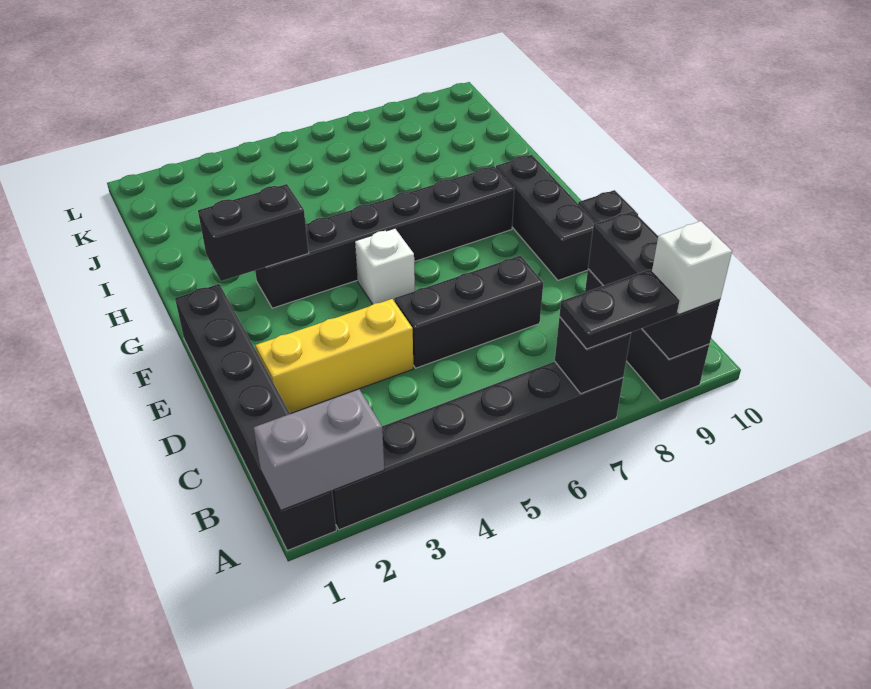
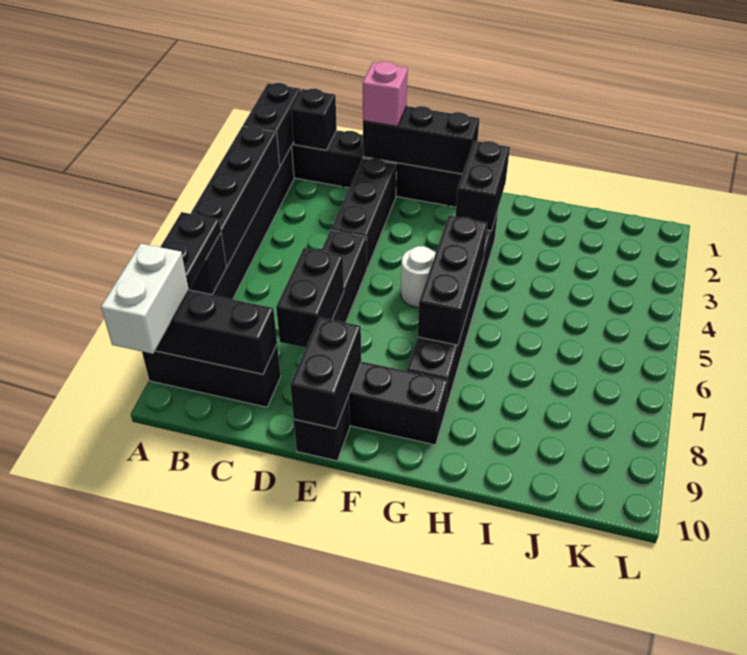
grey 1x2 brick [254,389,384,510] -> black 1x2 brick [243,83,301,166]
none -> black 1x4 brick [190,126,280,266]
white 1x1 brick [652,221,732,314] -> white 1x2 brick [101,244,189,354]
none -> black 1x1 brick [291,89,337,150]
none -> black 1x3 brick [363,106,480,174]
none -> pink 1x1 brick [363,62,408,126]
yellow 1x3 brick [256,299,413,414] -> black 1x3 brick [331,158,396,268]
none -> black 1x2 brick [276,248,344,348]
none -> black 1x2 brick [290,317,361,429]
white 1x1 brick [355,228,415,304] -> white 1x1 round brick [401,246,436,307]
none -> black 1x3 brick [418,216,487,345]

